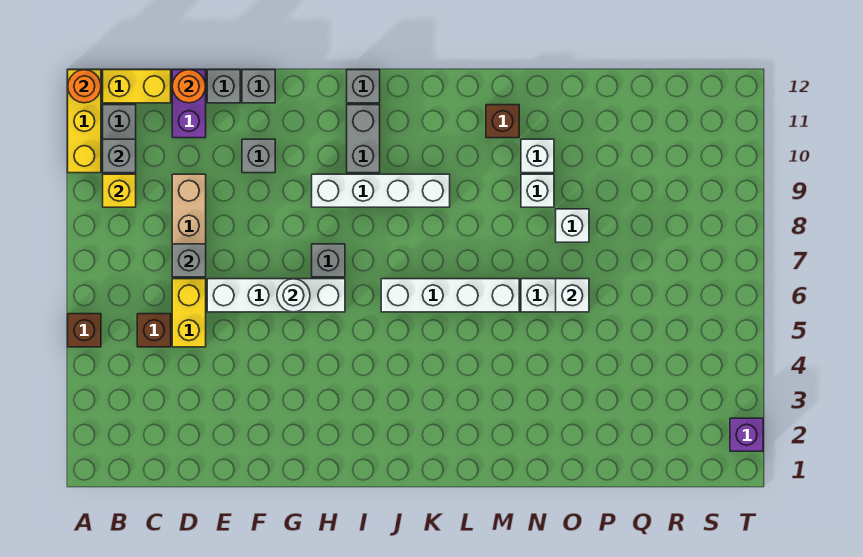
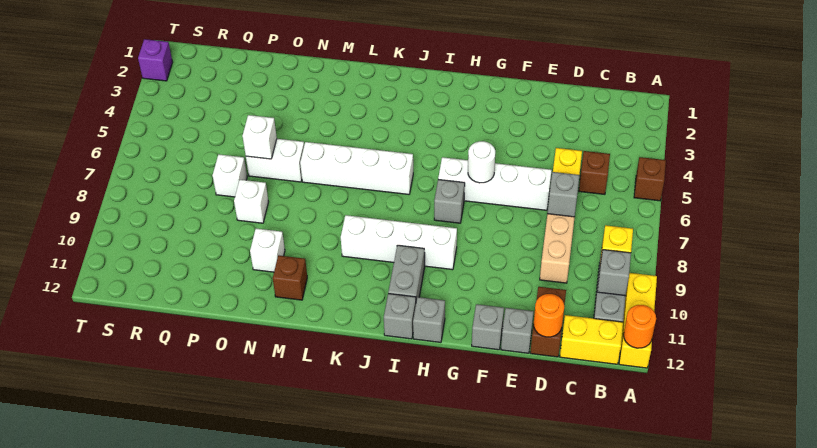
purple 1x2 brick [172,70,206,138] -> brown 1x2 brick [530,287,566,357]
grey 1x1 brick [242,139,275,173] -> grey 1x1 brick moved to [413,297,445,342]
white 1x1 brick [521,174,554,207] -> white 1x1 brick moved to [213,154,247,197]

